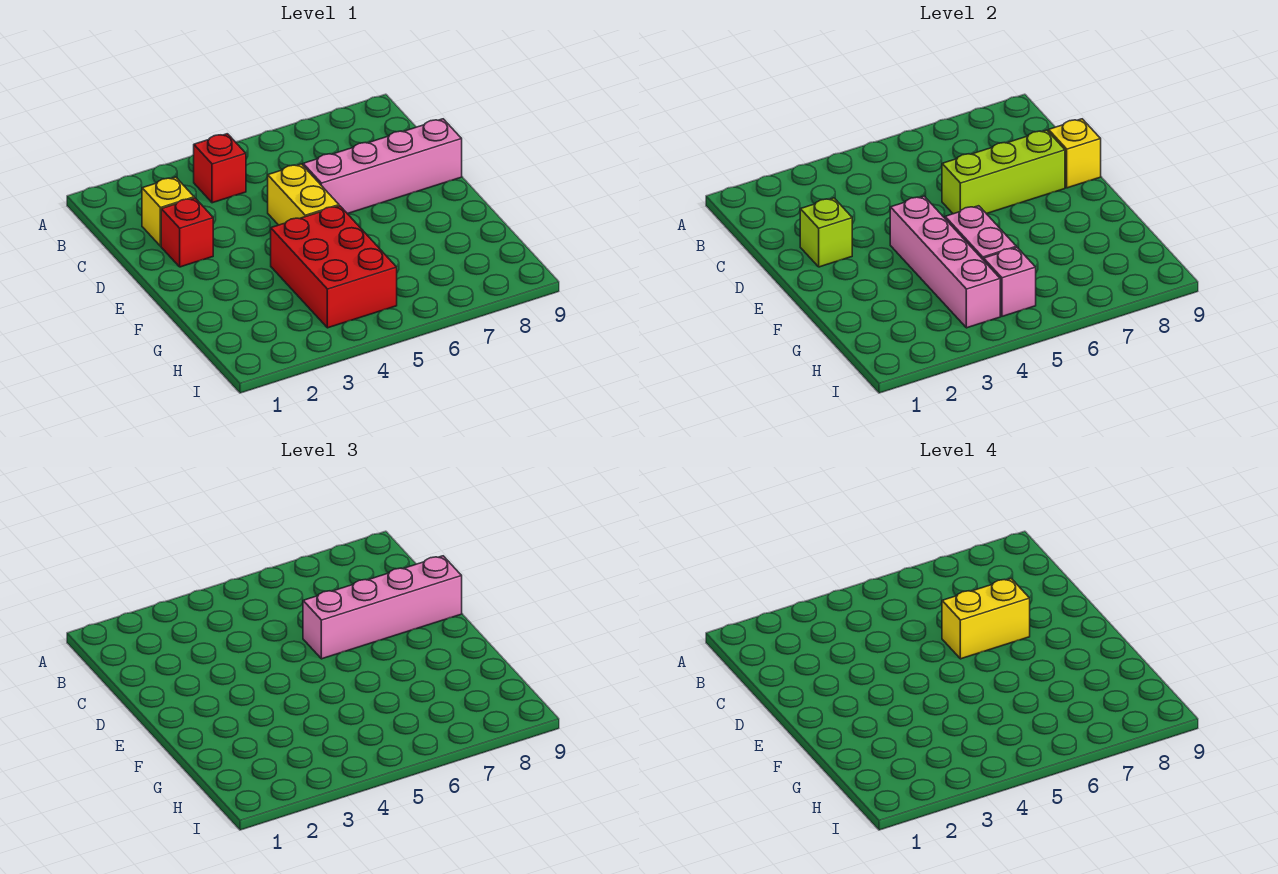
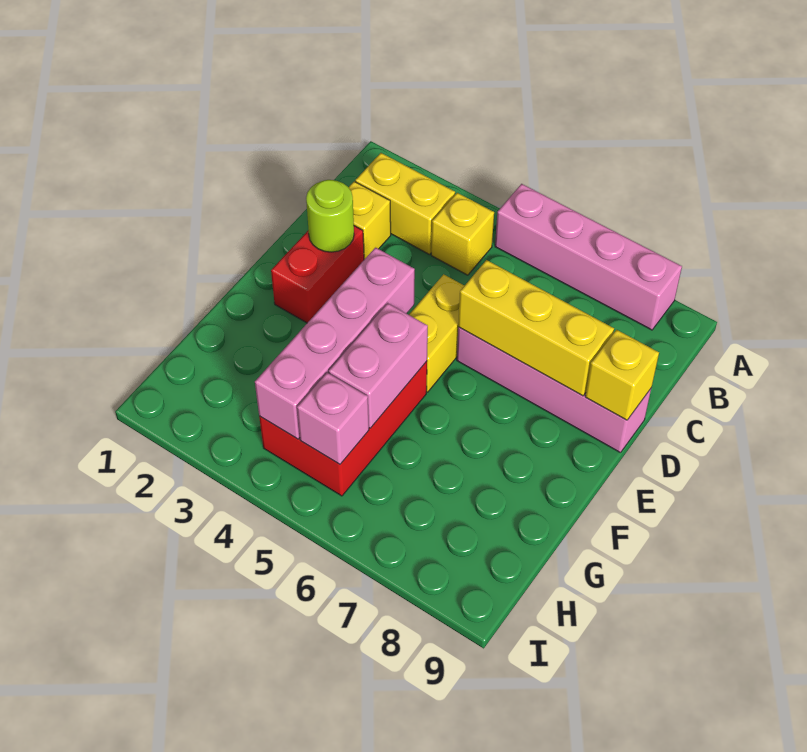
red 1x1 brick [194,134,246,203] -> yellow 1x1 brick [431,193,494,275]
red 1x1 brick [161,198,213,267] -> red 1x2 brick [271,226,364,323]
lime 1x1 brick [800,198,852,267] -> lime 1x1 round brick [306,180,354,252]
lime 1x3 brick [942,130,1065,214] -> yellow 1x3 brick [458,260,614,396]
pink 1x4 brick [303,556,462,659] -> pink 1x4 brick moved to [495,184,682,330]
yellow 1x2 brick [942,579,1030,659] -> yellow 1x2 brick moved to [355,153,455,255]

